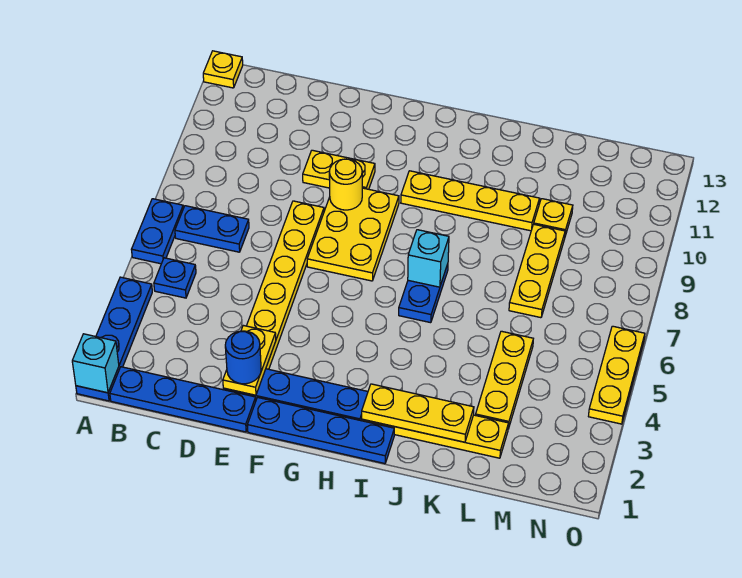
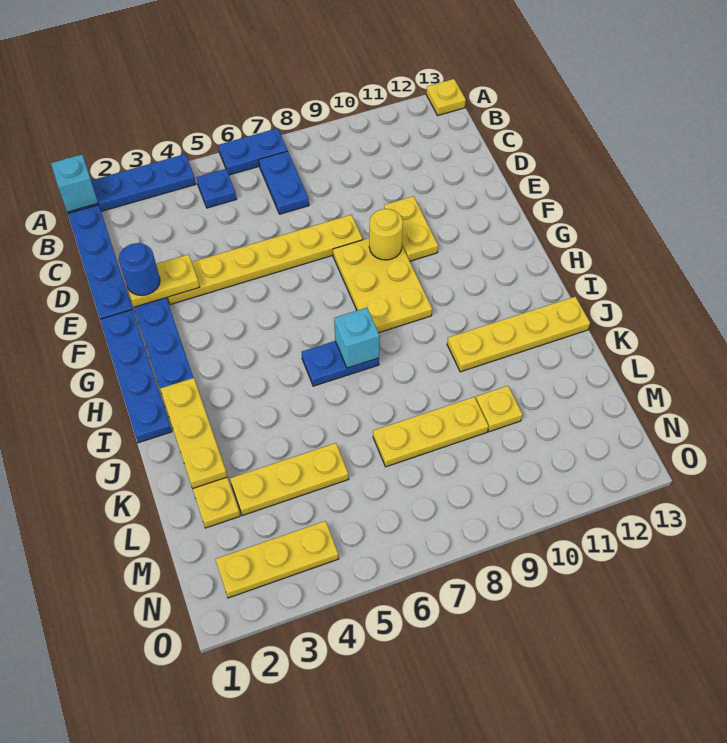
yellow 2x3 plate [307,188,399,281] -> yellow 2x3 plate turned to [333,238,432,333]
yellow 1x4 plate [401,171,540,231] -> yellow 1x4 plate turned to [447,297,590,372]
yellow 1x3 plate [588,326,645,424] -> yellow 1x3 plate moved to [215,521,339,598]

